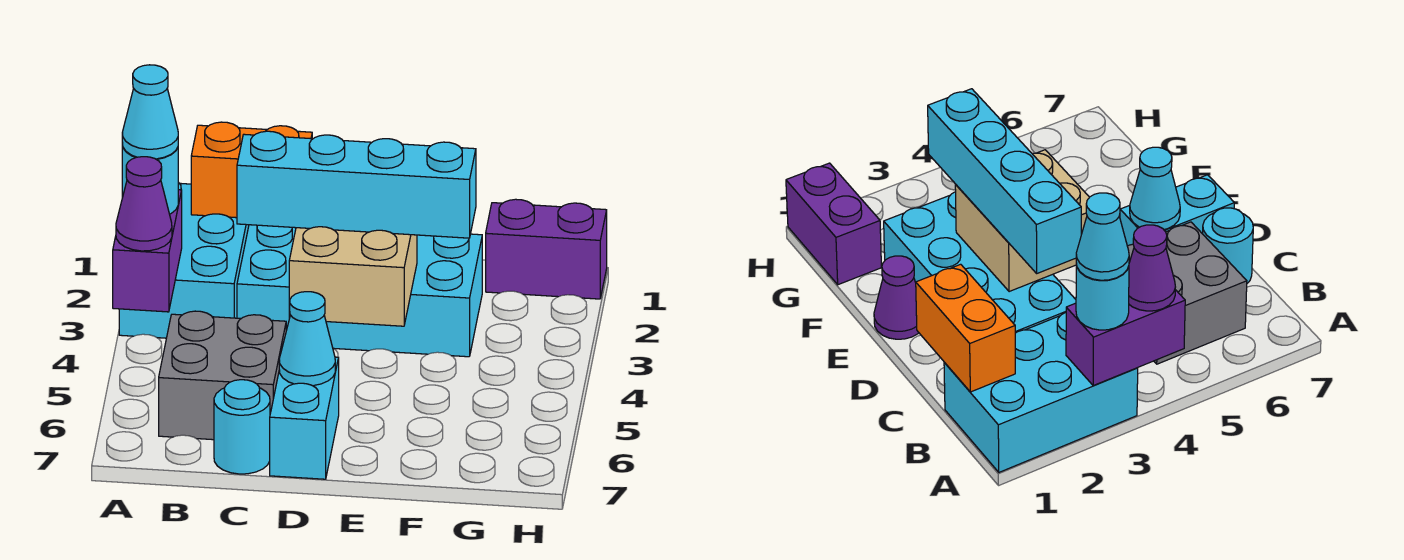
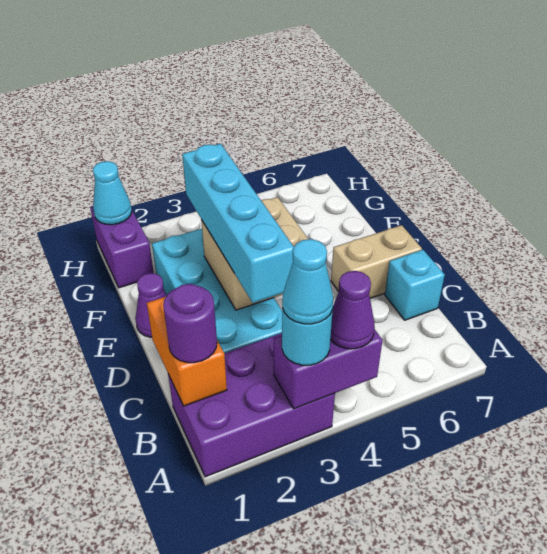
cyan 2x3 brick [119,182,249,338] -> purple 2x3 brick [168,333,335,477]
none -> purple 1x1 round brick [163,284,217,363]
grey 2x2 brick [159,311,286,440] -> none
cyan 1x1 round brick [214,380,270,474] -> cyan 1x1 brick [385,250,445,320]
cyan 1x2 brick [270,357,339,479] -> tan 1x2 brick [331,225,422,298]
cyan 1x1 cone [279,292,335,386] -> cyan 1x1 cone moved to [93,161,132,225]

